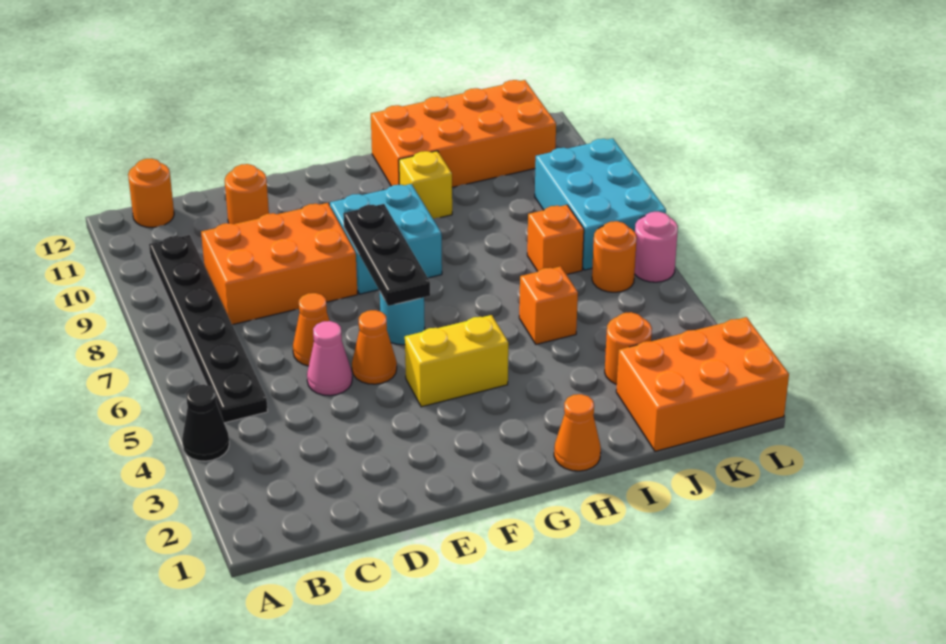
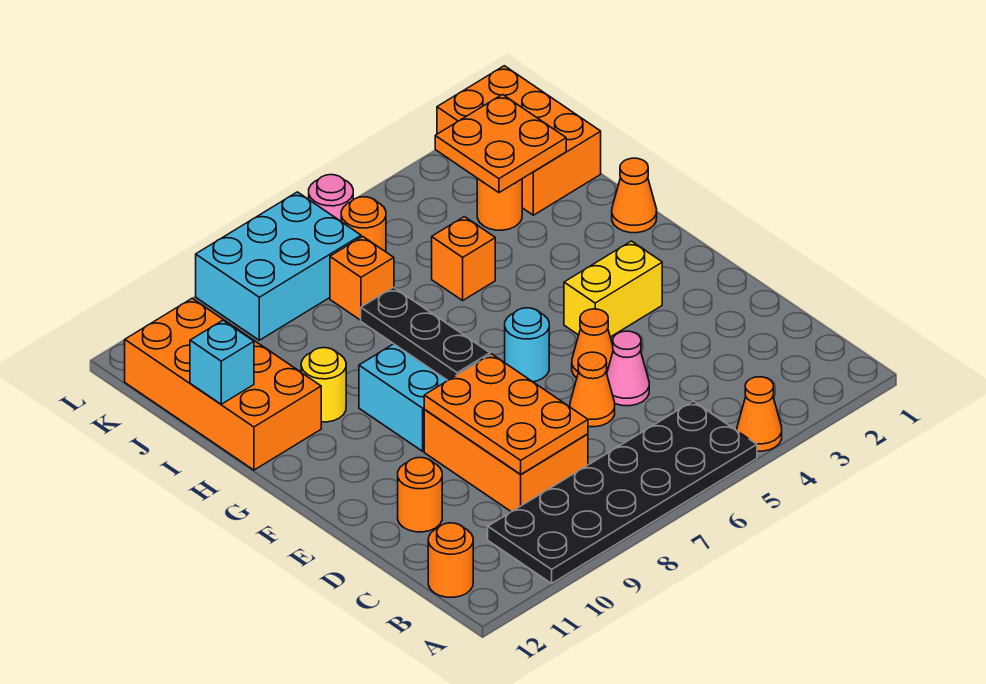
black 1x1 cone [182,385,229,461] -> orange 1x1 cone [737,377,782,451]
black 1x6 plate [149,235,268,423] -> black 2x6 plate [488,401,757,583]
none -> orange 2x3 plate [424,354,588,474]
yellow 1x2 brick [405,315,508,407] -> yellow 1x2 brick turned to [564,241,662,337]
black 1x3 plate [343,204,430,306] -> black 1x3 plate turned to [361,287,490,380]
yellow 1x1 brick [399,151,452,219] -> yellow 1x1 round brick [301,348,346,422]
none -> cyan 1x1 brick [190,320,254,404]
none -> orange 2x2 plate [435,95,566,193]

